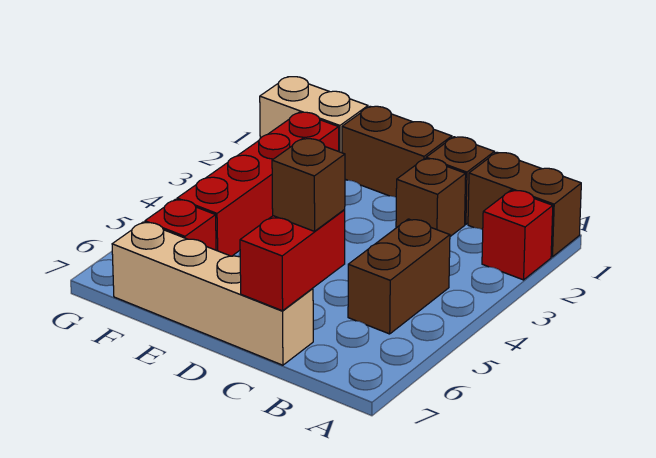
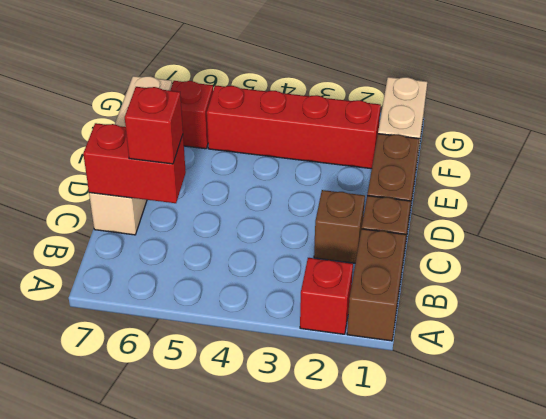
brown 1x2 brick [348,219,450,334] -> none
brown 1x1 brick [272,139,345,231] -> red 1x1 brick [125,87,183,164]

